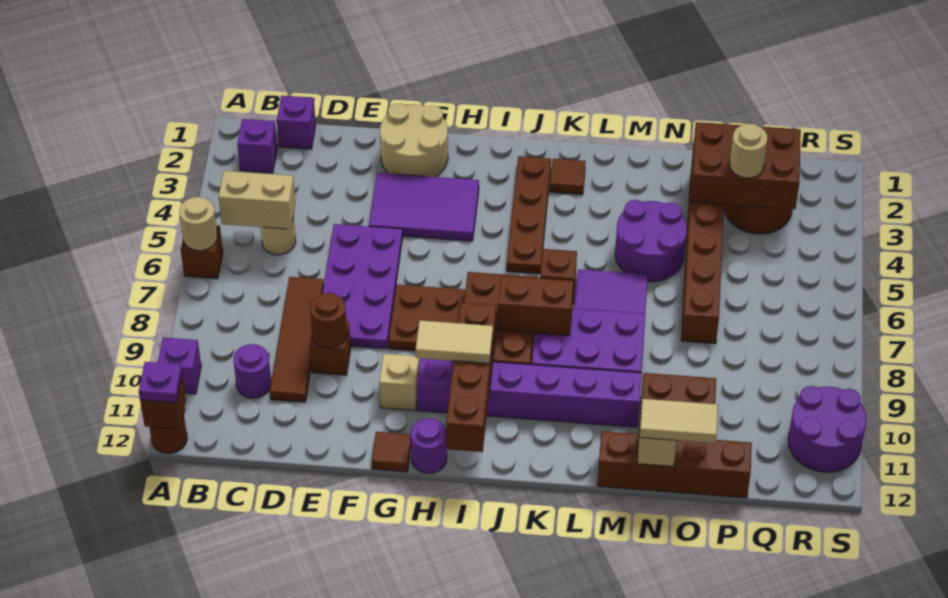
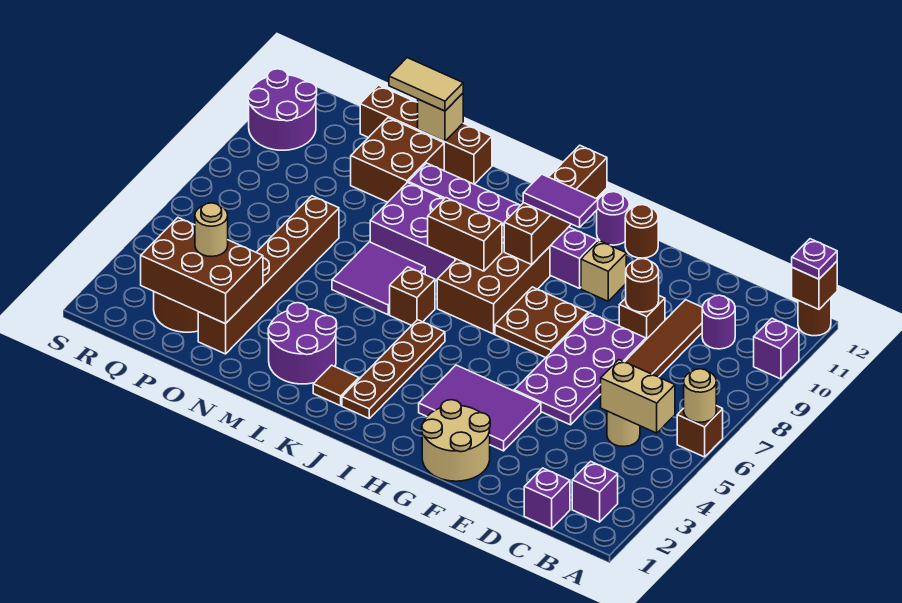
brown 1x1 tile [372,432,411,472] -> brown 1x1 round brick [625,205,658,258]
tan 1x2 tile [416,321,493,363] -> purple 1x2 tile [523,174,598,228]
purple 2x2 round brick [615,200,687,282] -> purple 2x2 round brick moved to [268,303,337,384]

